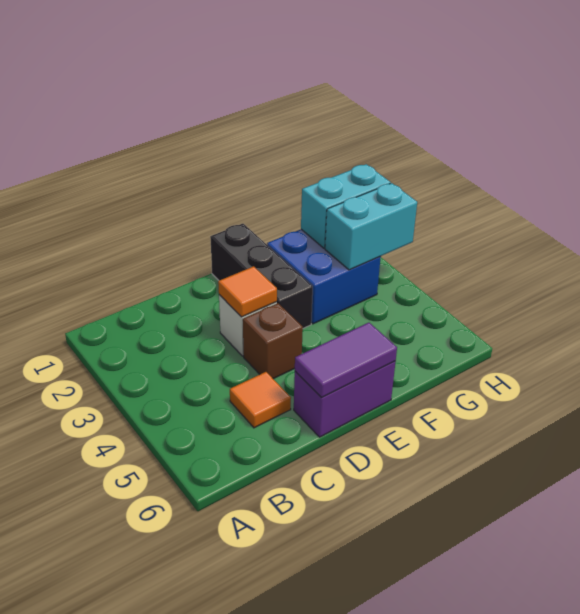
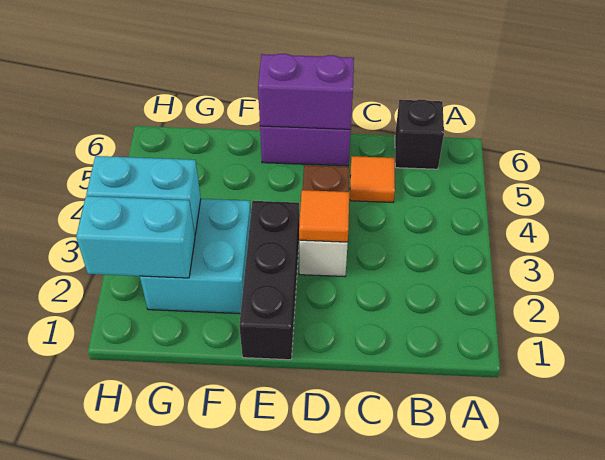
none -> black 1x1 brick [395,99,444,169]
purple 1x2 tile [295,323,397,398] -> purple 1x2 brick [258,54,354,129]
blue 2x2 brick [267,229,381,324] -> cyan 2x2 brick [140,199,251,314]

